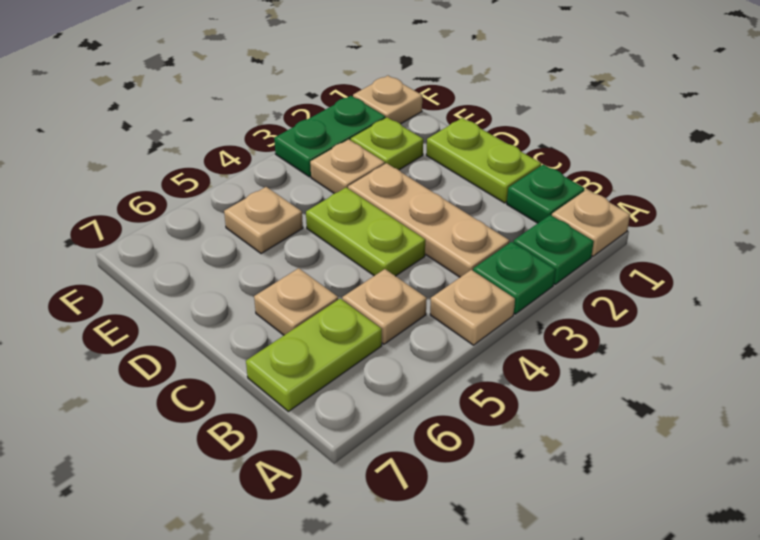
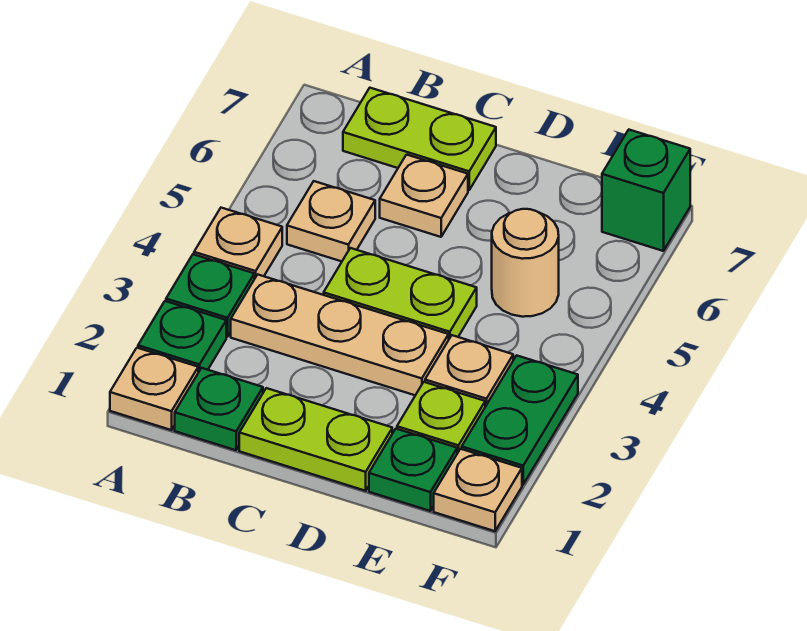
lime 1x2 plate [246,299,382,411] -> lime 1x2 plate turned to [343,88,496,190]
none -> green 1x1 plate [369,429,457,511]
tan 1x1 plate [224,187,303,254] -> tan 1x1 round brick [492,209,559,317]
none -> green 1x1 brick [602,130,690,251]

